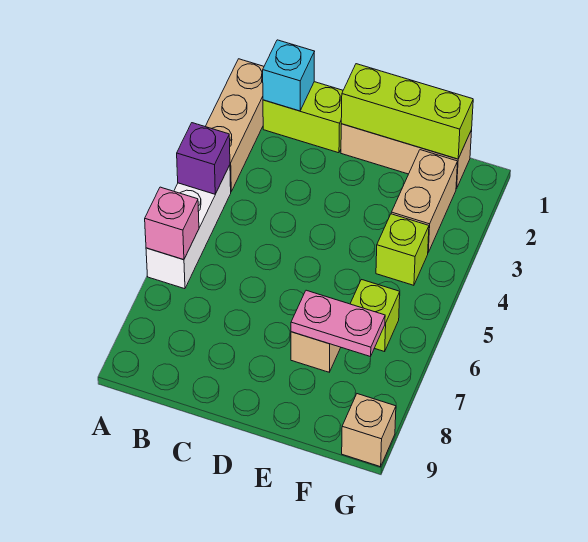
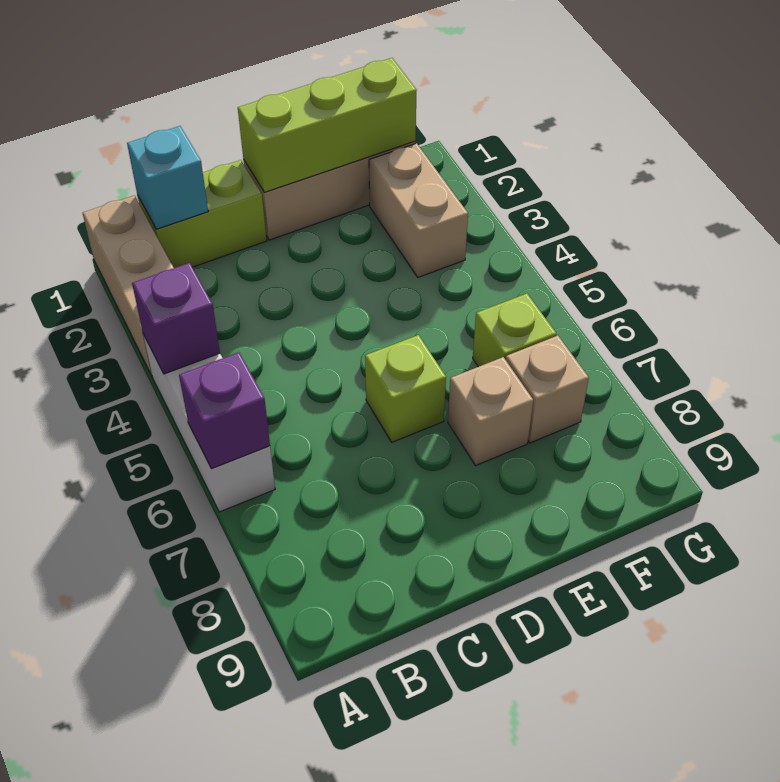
pink 1x1 brick [145,187,199,260] -> purple 1x1 brick [179,352,270,469]
pink 1x2 plate [291,290,385,357] -> none
lime 1x1 brick [376,214,429,285] -> lime 1x1 brick moved to [365,335,446,442]
tan 1x1 brick [342,394,396,467] -> tan 1x1 brick moved to [506,336,589,443]

